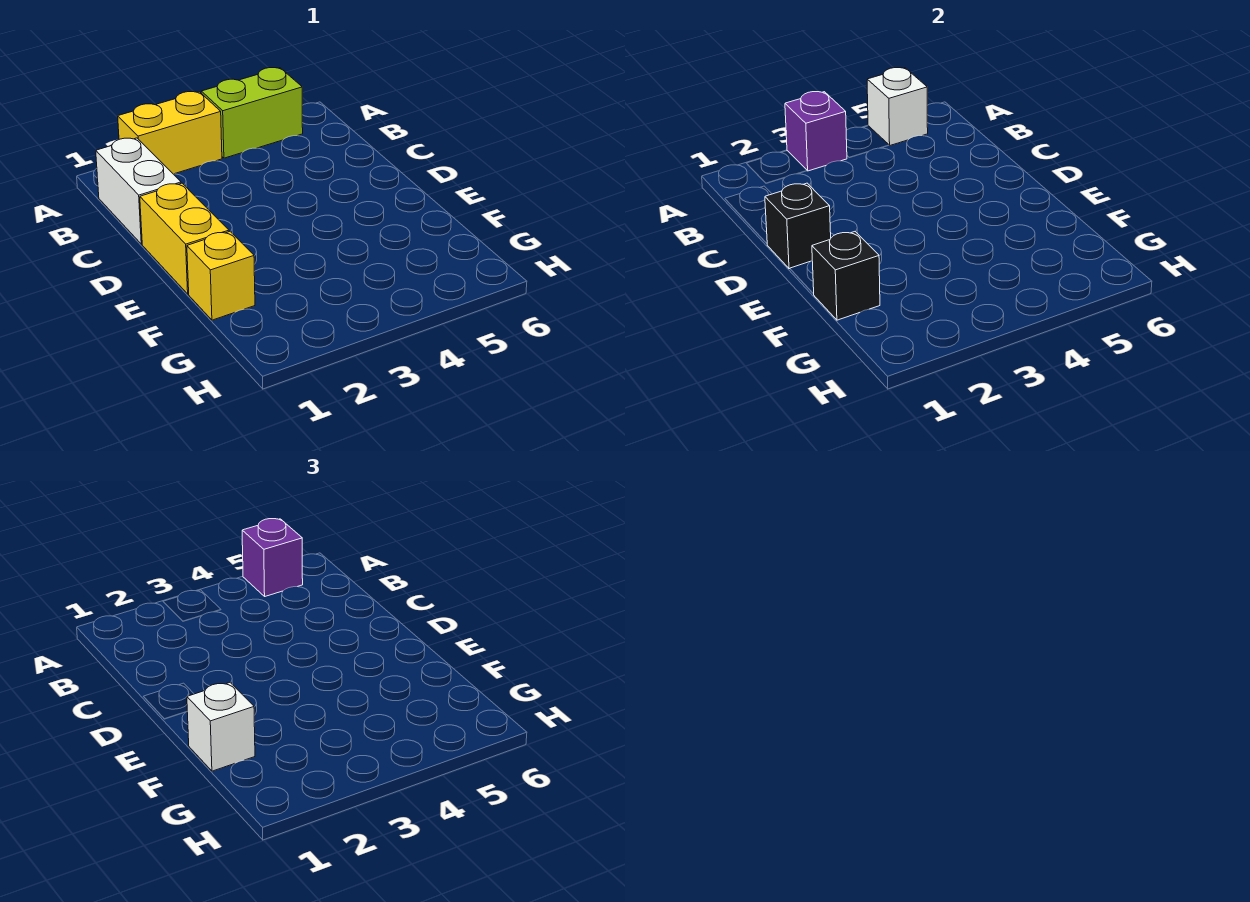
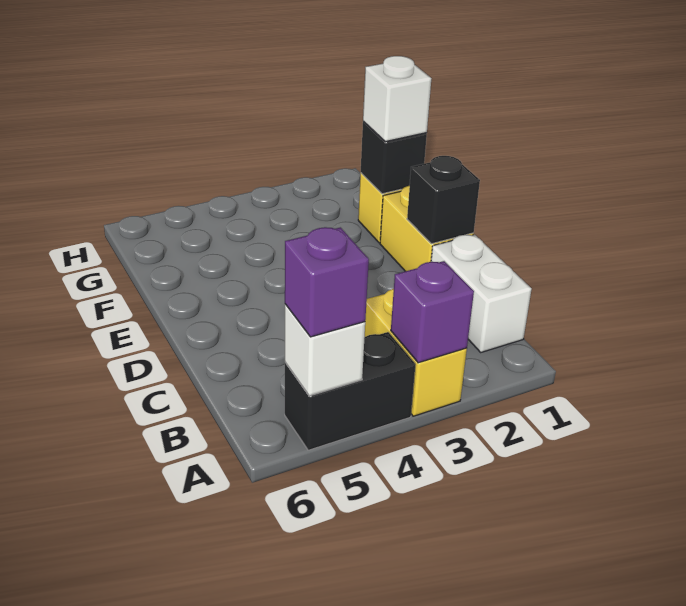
yellow 1x2 brick [118,92,222,174] -> yellow 1x2 brick turned to [365,289,467,416]
lime 1x2 brick [201,68,303,158] -> black 1x2 brick [285,332,415,450]

